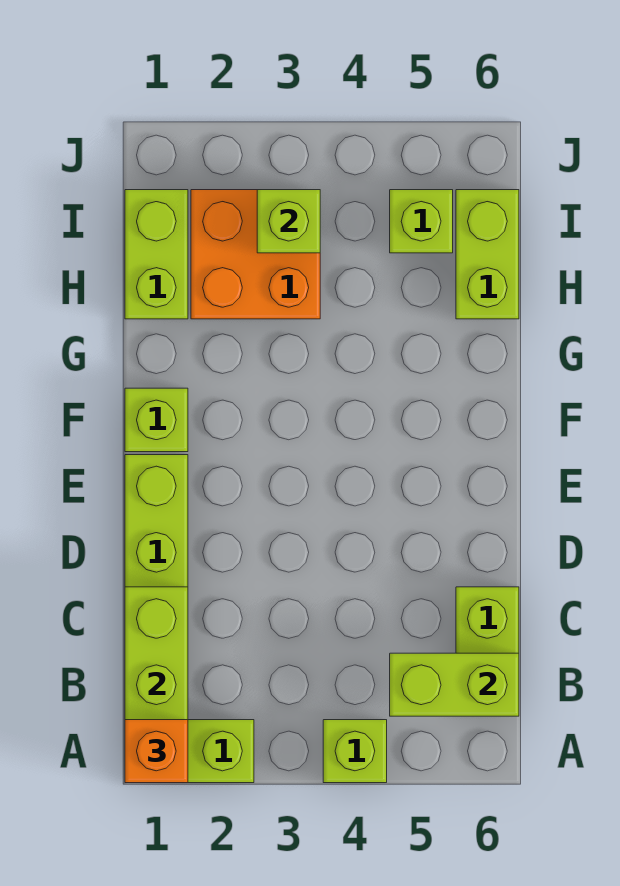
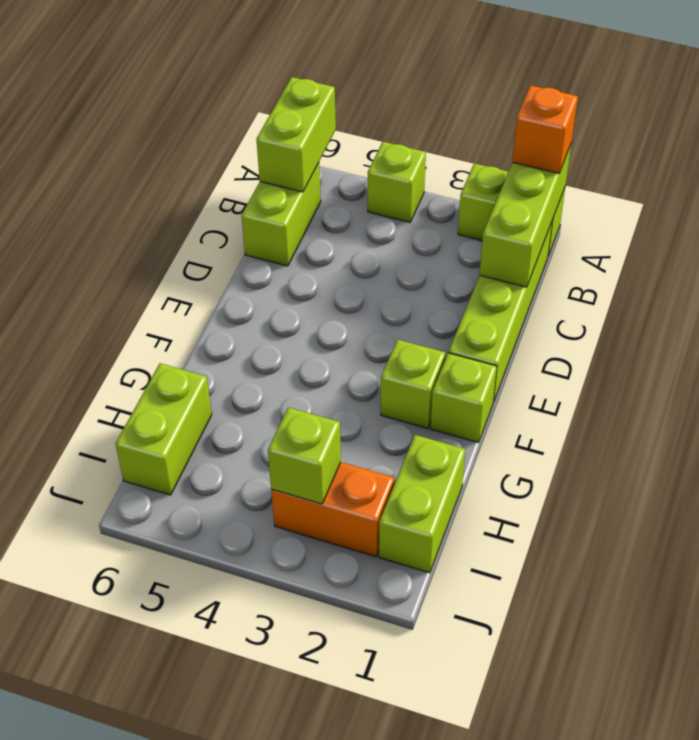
lime 1x2 brick [390,653,519,716] -> lime 1x2 brick turned to [256,77,336,192]
orange 2x2 brick [191,190,320,319] -> orange 1x2 brick [271,462,394,557]
lime 1x1 brick [390,190,453,253] -> lime 1x1 brick moved to [381,339,445,428]

